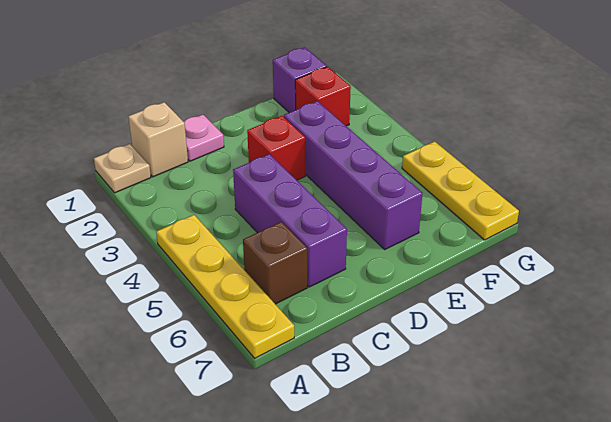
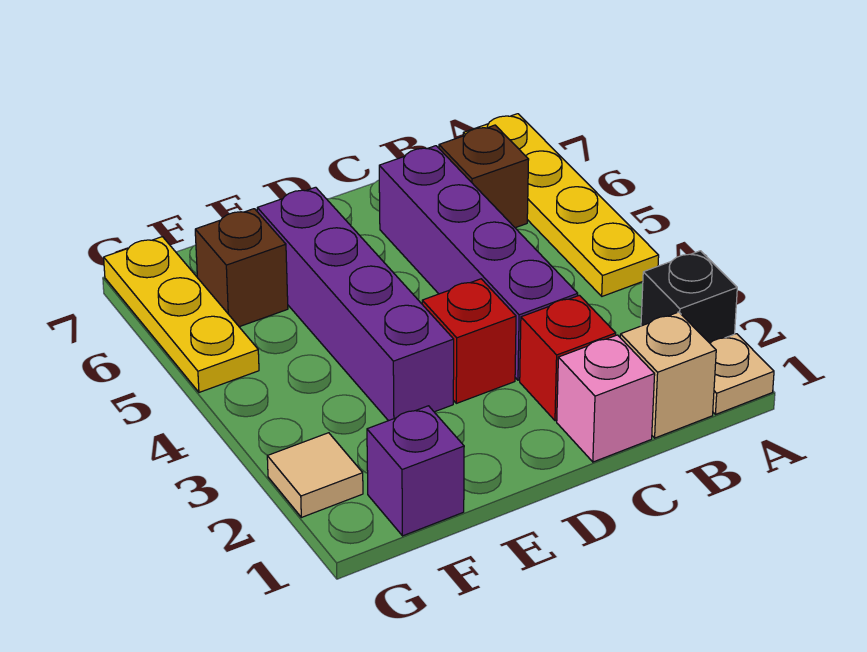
none -> black 1x1 brick [641,251,737,343]
pink 1x1 plate [184,115,224,161] -> pink 1x1 brick [557,335,655,462]
purple 1x3 brick [233,154,347,287] -> purple 1x4 brick [379,146,578,380]
red 1x1 brick [295,67,351,126] -> red 1x1 brick moved to [520,295,616,421]
none -> brown 1x1 brick [195,209,288,327]
none -> tan 1x1 tile [267,433,363,517]

